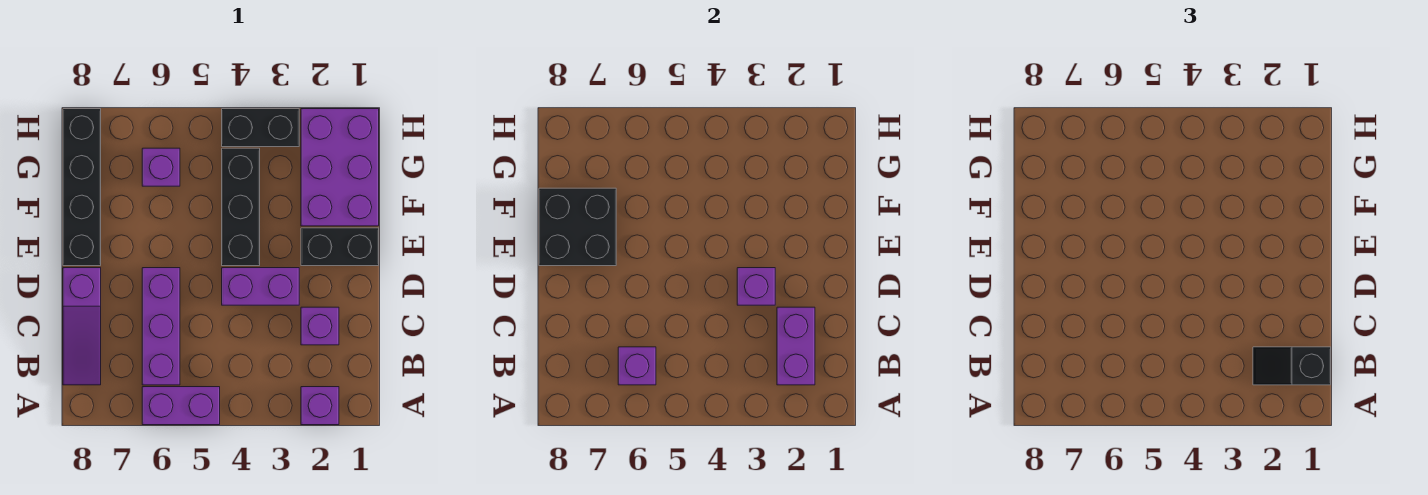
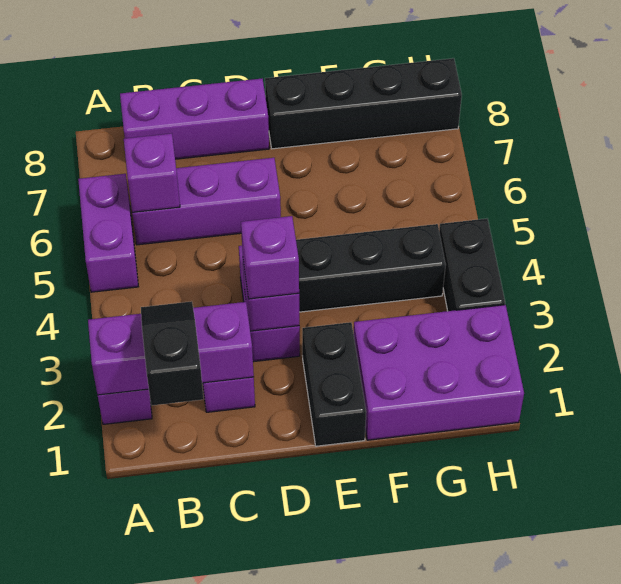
purple 1x2 brick [777,307,815,385] -> purple 1x3 brick [88,302,254,395]
purple 1x3 slope [63,268,101,385] -> purple 1x3 brick [120,79,269,159]
black 2x2 brick [539,188,616,266] -> none
purple 1x1 brick [142,148,180,186] -> purple 1x1 brick moved to [241,216,299,299]

